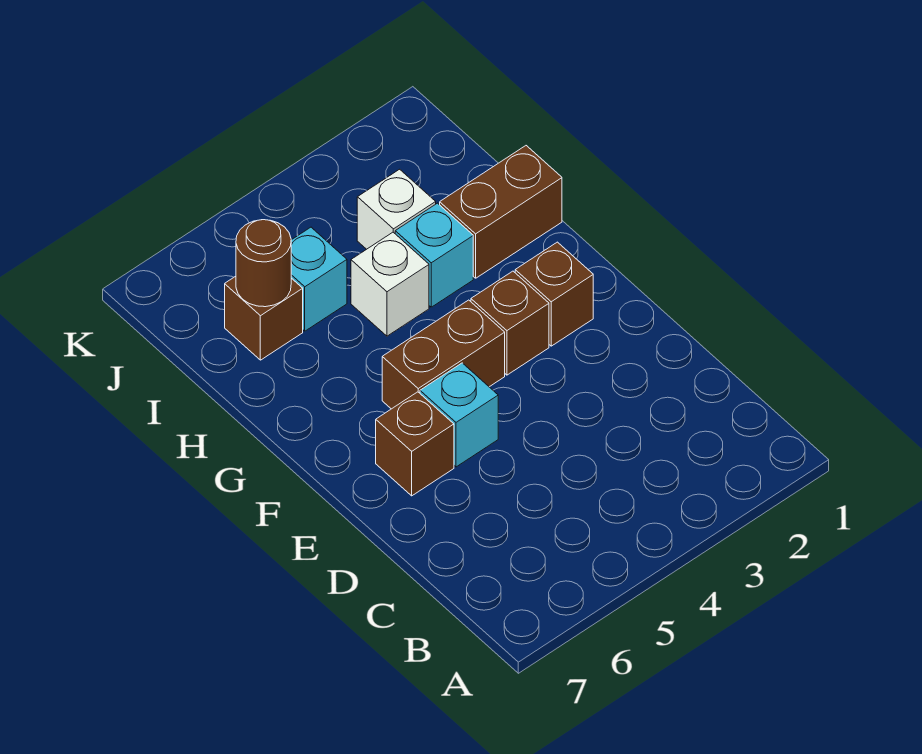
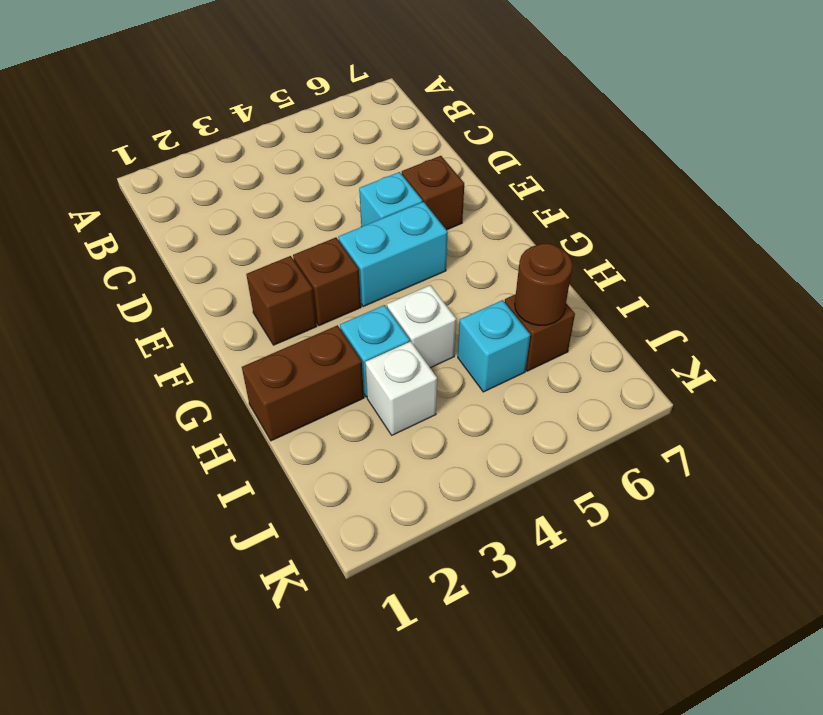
brown 1x2 brick [382,300,505,409] -> cyan 1x2 brick [338,202,448,307]

